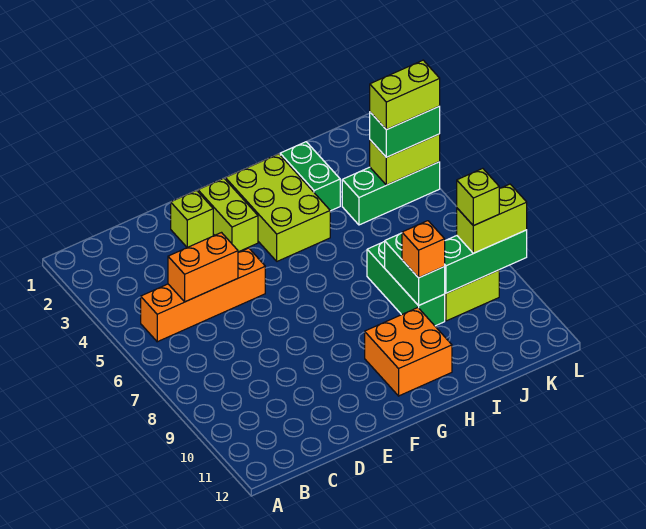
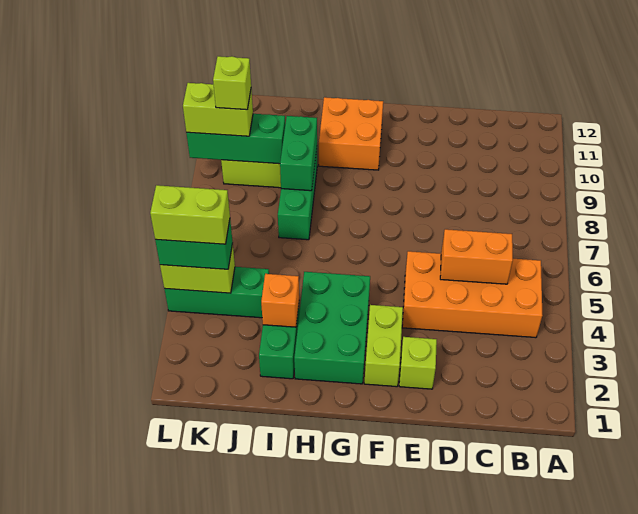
orange 1x4 brick [141,248,265,342] -> orange 2x4 brick [402,251,543,338]
lime 2x3 brick [225,154,330,261] -> green 2x3 brick [294,272,370,384]
orange 1x1 brick [402,221,445,278] -> orange 1x1 brick moved to [261,274,299,327]

